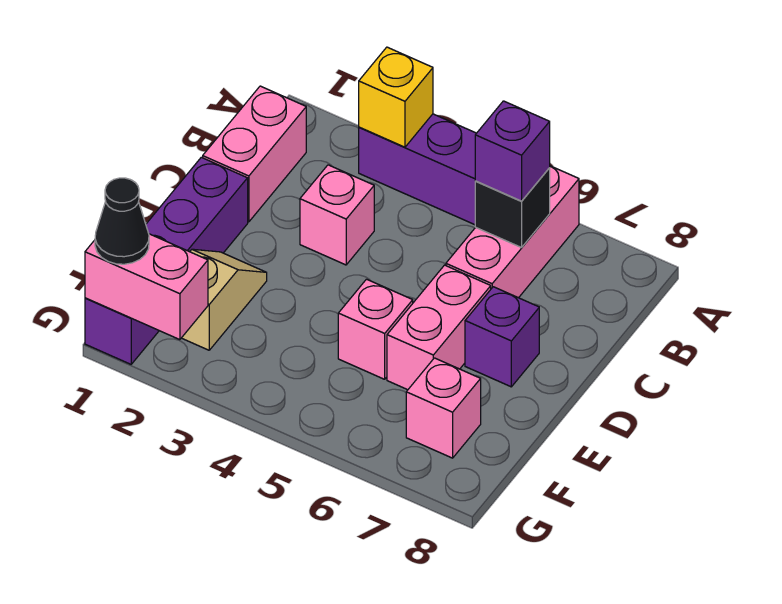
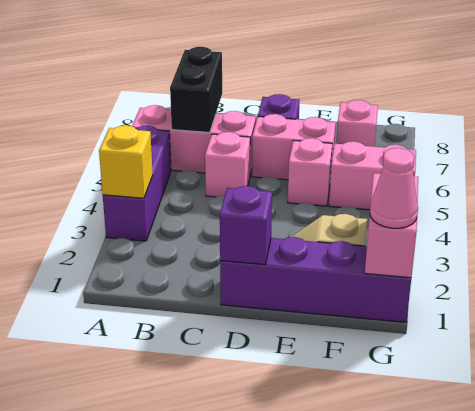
pink 1x2 brick [203,86,306,222] -> pink 1x2 brick moved to [329,141,416,210]
black 1x1 brick [475,168,550,248] -> black 1x2 brick [170,47,222,133]
purple 1x1 brick [475,101,550,201] -> purple 1x1 brick moved to [220,186,272,265]
pink 1x1 brick [300,165,374,265] -> pink 1x1 brick moved to [205,132,250,197]
black 1x1 cone [95,178,149,264] -> pink 1x1 cone [370,148,418,228]

